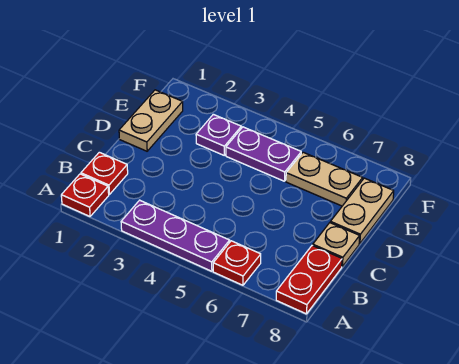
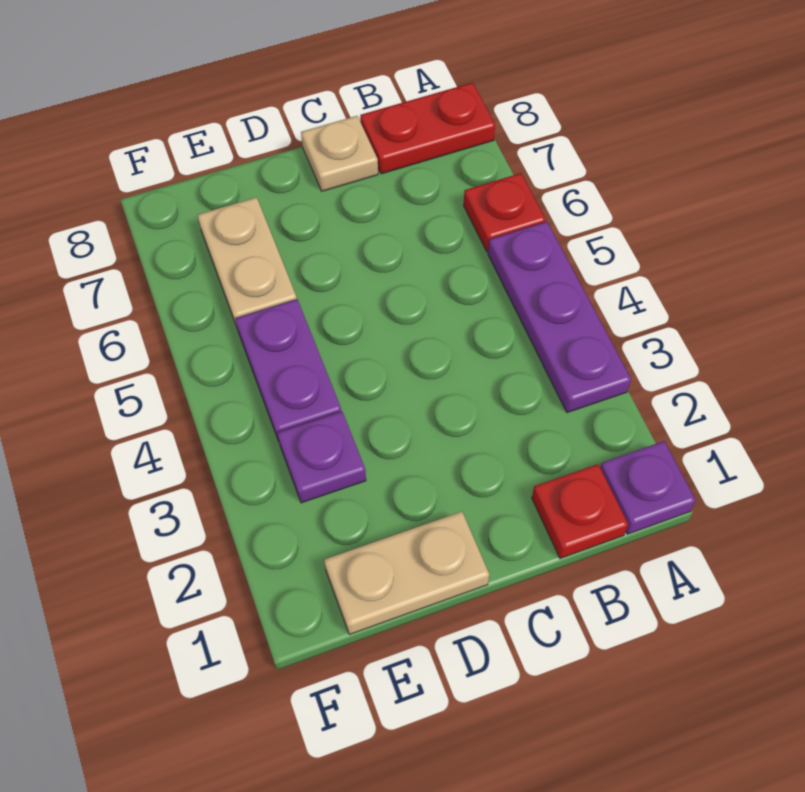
red 1x1 plate [61,174,109,216] -> purple 1x1 plate [600,441,696,534]
tan 1x2 plate [330,178,394,244] -> none

